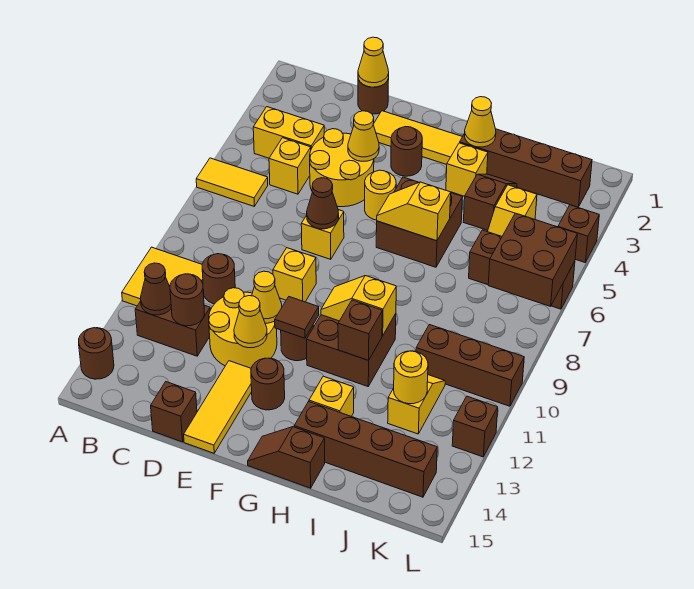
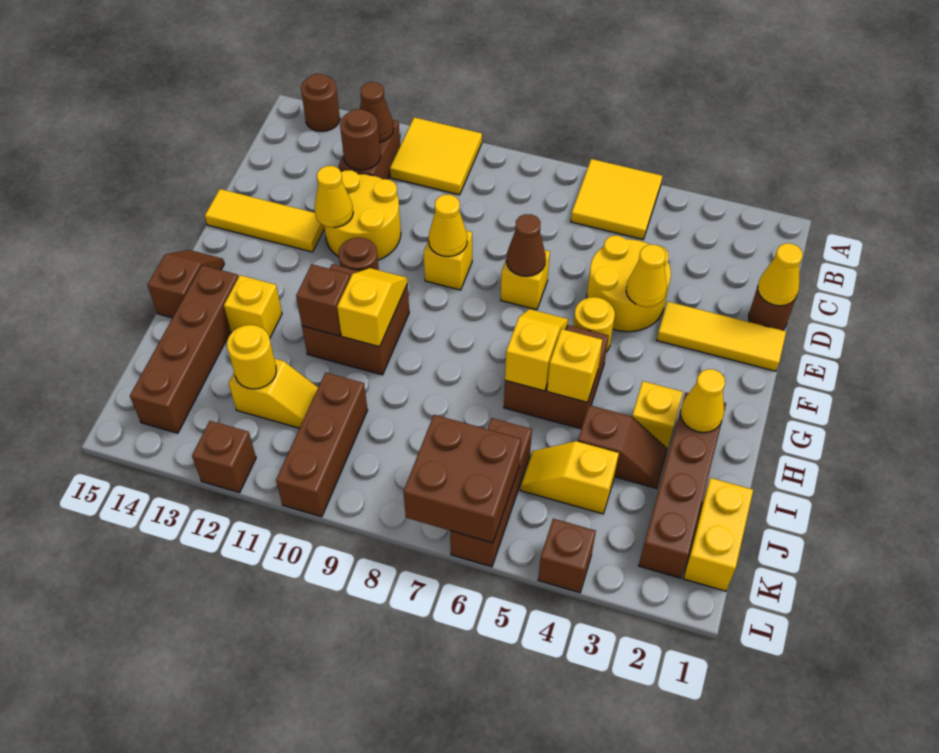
yellow 1x2 tile [196,158,268,206] -> yellow 2x2 tile [571,159,662,239]
yellow 1x2 brick [253,107,324,158] -> yellow 1x2 brick moved to [683,478,753,591]
yellow 1x1 brick [269,138,311,194] -> yellow 1x1 brick moved to [547,329,602,402]
brown 1x1 round brick [202,254,235,304] -> none
brown 1x1 brick [151,382,197,442] -> none
yellow 1x3 tile [373,111,462,165] -> yellow 1x3 tile turned to [657,302,786,371]
yellow 1x1 cone [252,271,282,323] -> yellow 1x1 cone moved to [429,195,467,257]
brown 1x1 round brick [391,127,422,176] -> none
brown 1x1 tile [275,297,319,338] -> none
brown 1x1 round brick [251,358,285,410] -> none

